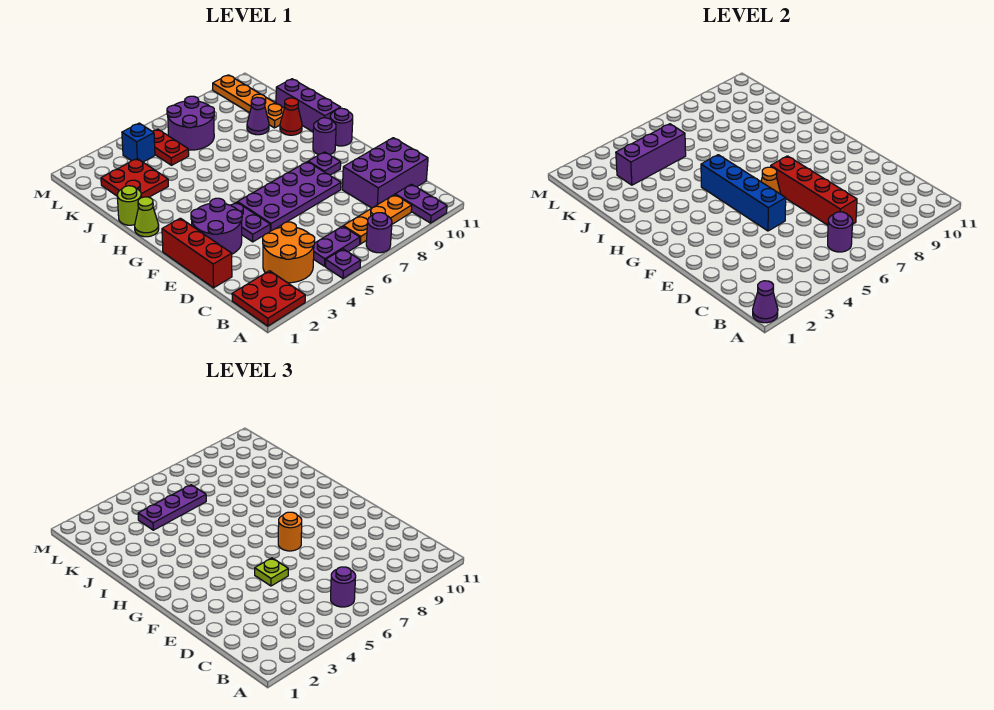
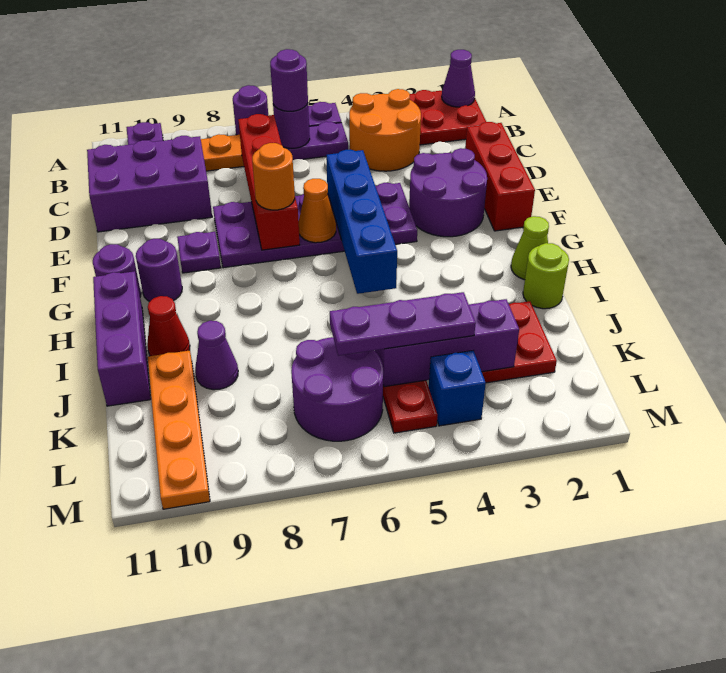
lime 1x1 plate [255,558,288,586] -> none

